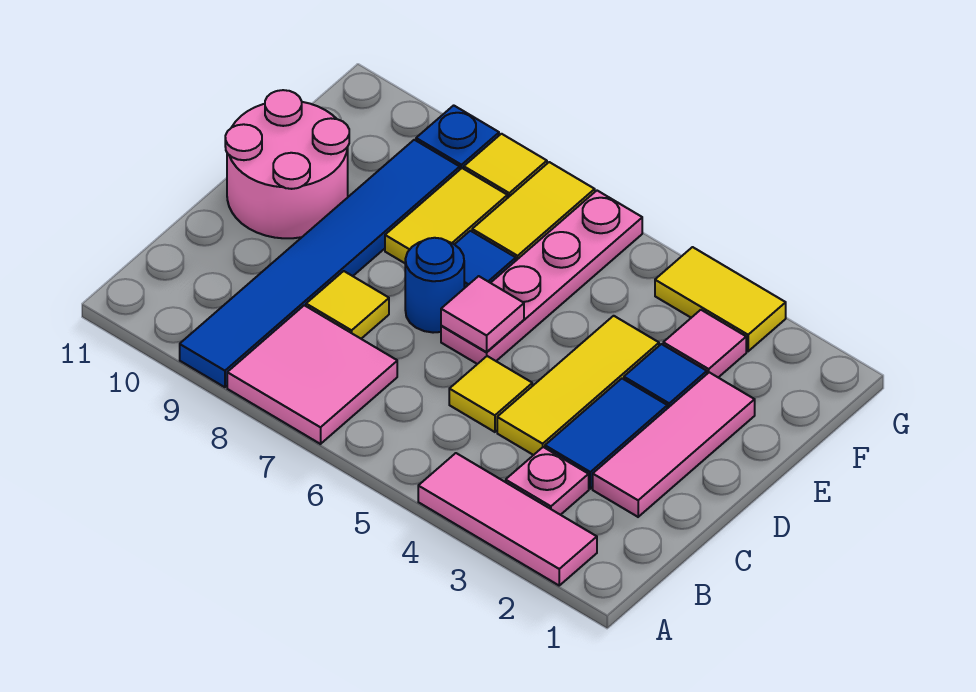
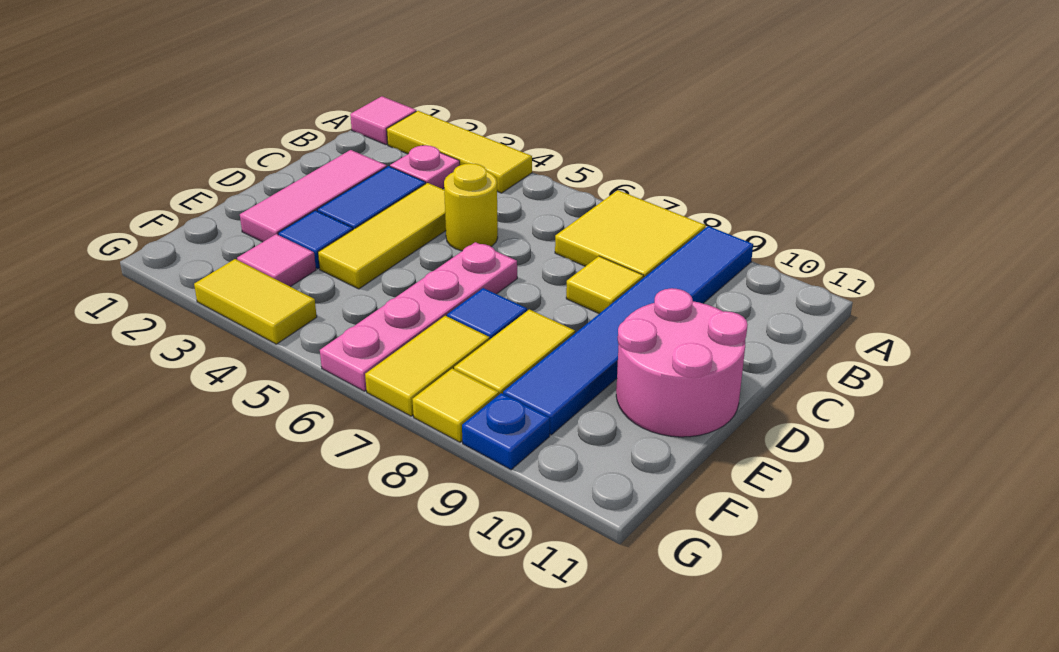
pink 1x3 tile [418,453,597,585] -> yellow 1x3 tile [387,111,532,193]
pink 2x2 tile [227,305,397,444] -> yellow 2x2 tile [555,190,706,278]
yellow 1x1 tile [449,356,532,432] -> yellow 1x1 round brick [444,163,498,251]
pink 1x1 tile [441,276,524,352] -> pink 1x1 tile moved to [350,96,416,145]
blue 1x1 round brick [405,238,464,333] -> none

